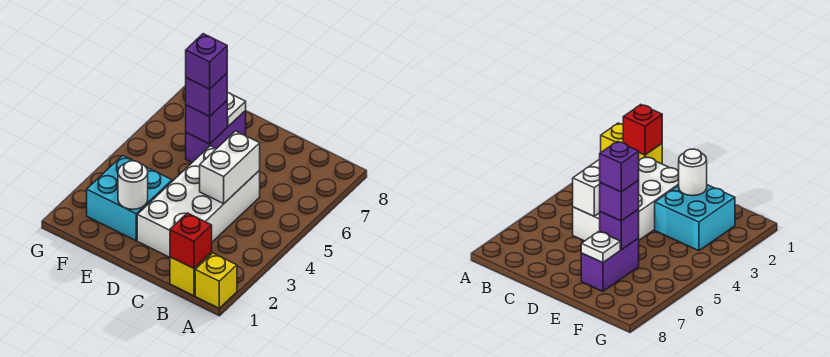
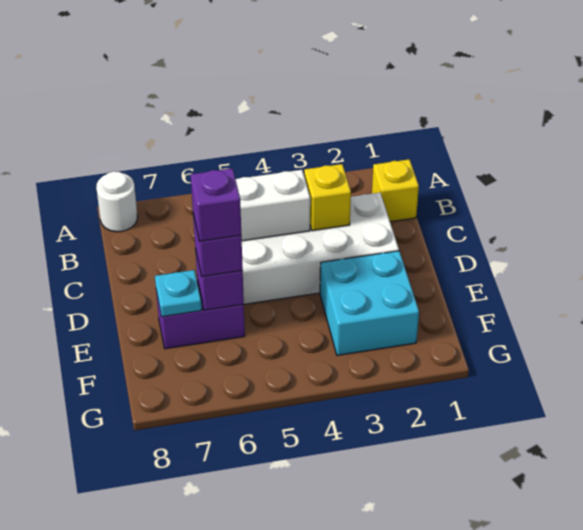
yellow 1x1 brick [195,253,237,308] -> yellow 1x1 brick moved to [304,164,351,231]
red 1x1 brick [170,213,212,268] -> none
white 1x1 round brick [118,161,148,209] -> white 1x1 round brick moved to [96,171,137,232]
white 1x1 plate [227,93,246,126] -> cyan 1x1 plate [155,270,202,317]

